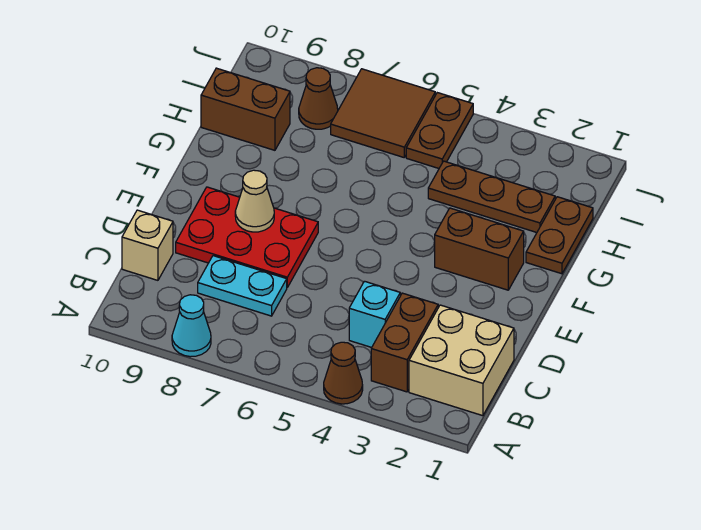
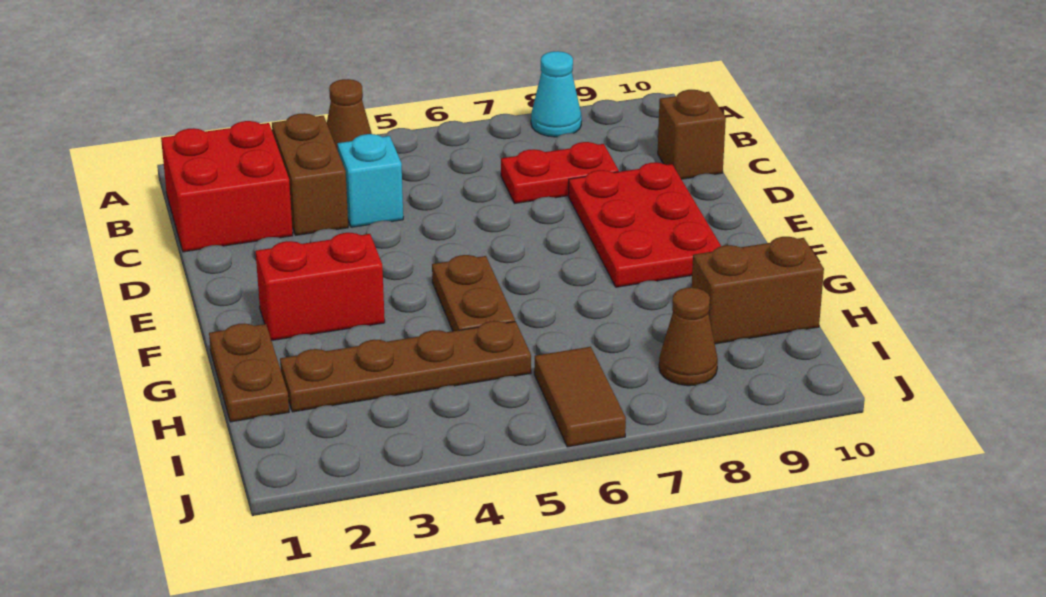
tan 2x2 brick [409,305,514,416] -> red 2x2 brick [161,121,293,252]
cyan 1x2 plate [198,256,287,316] -> red 1x2 plate [501,142,619,203]
tan 1x1 brick [122,210,173,280] -> brown 1x1 brick [658,90,726,179]
red 2x3 plate [176,187,318,287] -> red 2x3 plate turned to [569,163,721,287]
tan 1x1 cone [235,170,274,232] -> none
brown 1x2 brick [435,208,524,290] -> red 1x2 brick [256,233,385,341]
brown 1x3 plate [428,161,555,232] -> brown 1x4 plate [280,321,531,412]
brown 1x2 plate [406,93,473,168] -> brown 1x2 plate moved to [432,255,515,331]
brown 2x2 tile [331,69,435,157] -> brown 1x2 tile [534,347,626,447]

